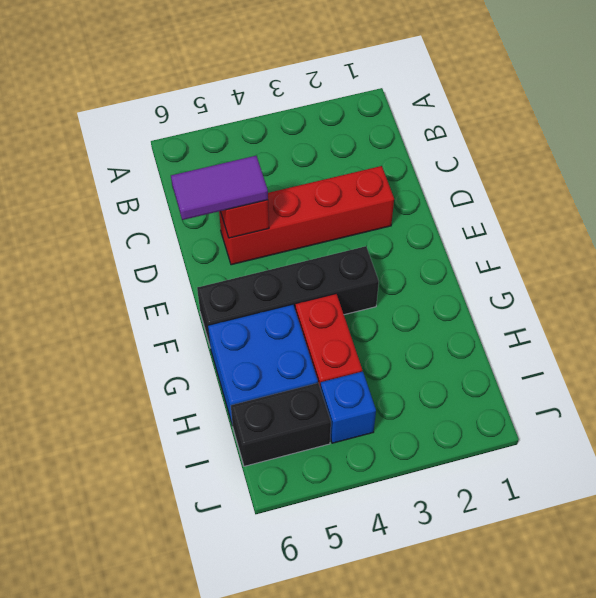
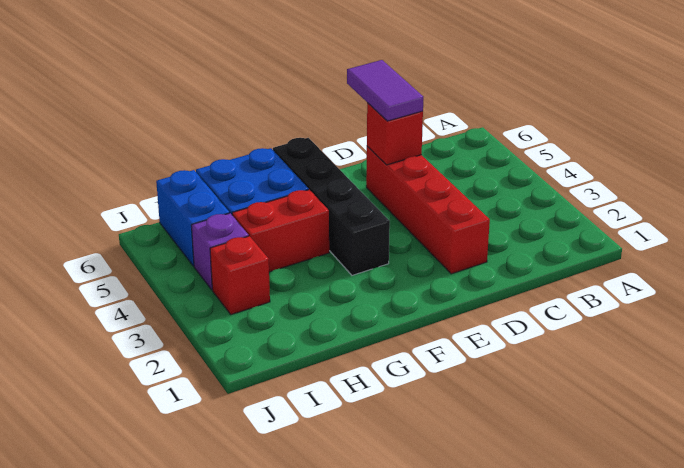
none -> red 1x1 brick [210,236,270,315]
blue 1x1 brick [320,371,376,443] -> purple 1x1 brick [191,213,249,290]
black 1x2 brick [231,383,331,466] -> blue 1x2 brick [156,170,229,266]

